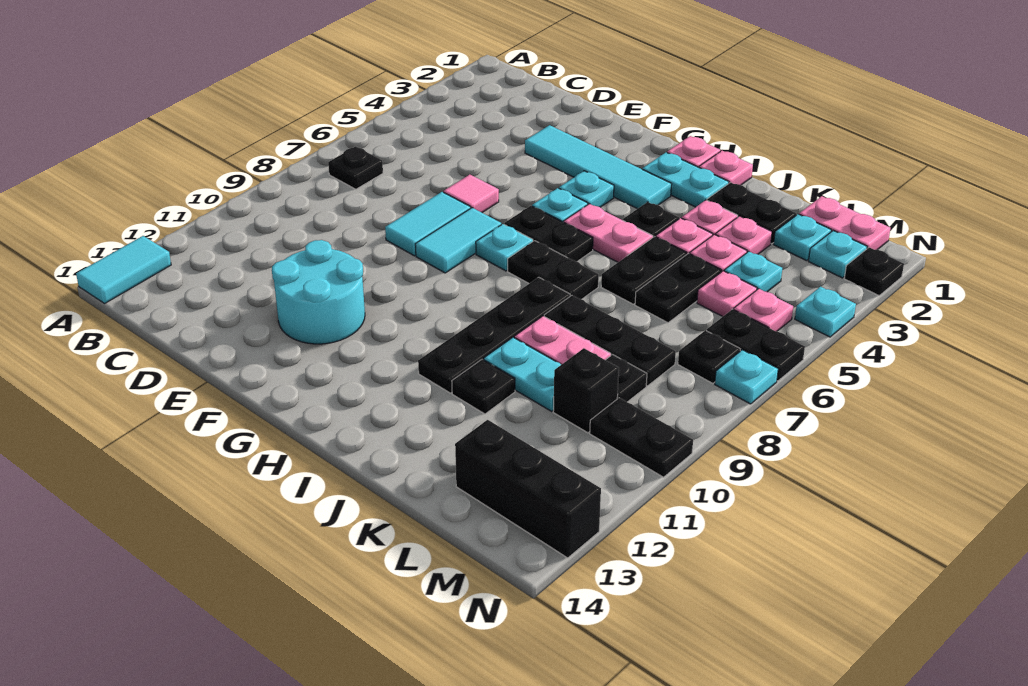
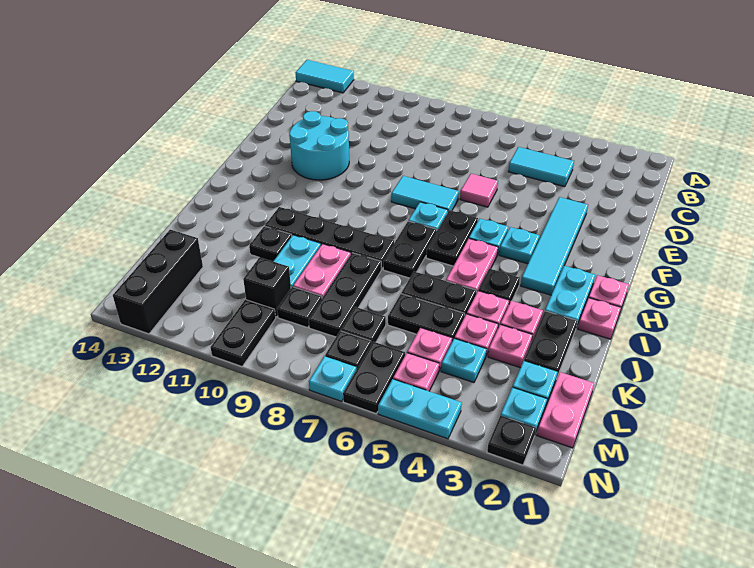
black 1x1 plate [328,146,383,189] -> black 1x1 plate moved to [341,307,386,344]
cyan 1x2 tile [385,192,471,256] -> cyan 1x2 tile moved to [508,147,574,187]
cyan 1x1 plate [795,287,856,337] -> cyan 1x2 plate [378,379,462,439]

